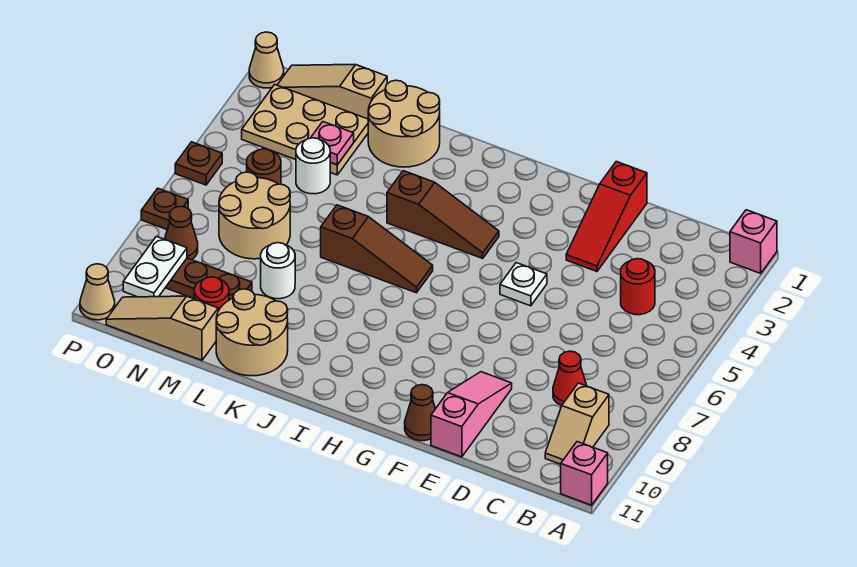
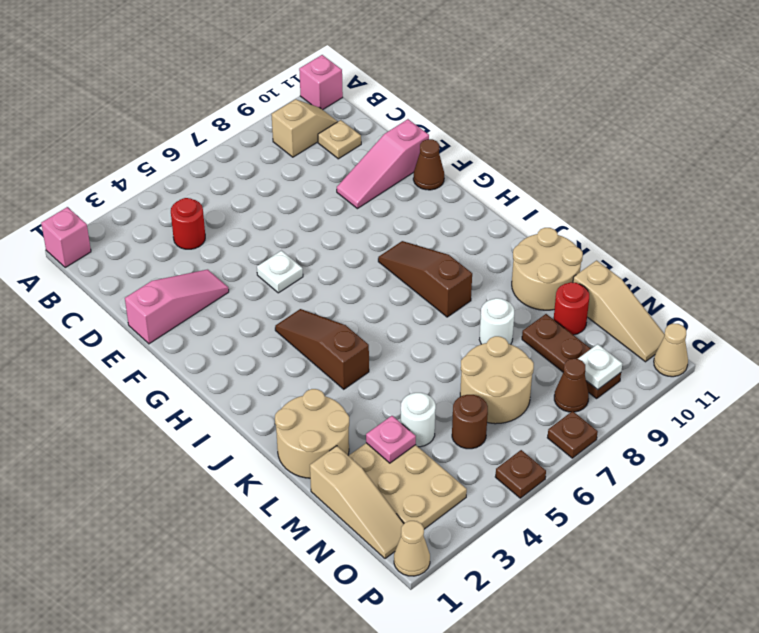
red 1x1 cone [553,351,587,406] -> none
none -> tan 1x1 plate [318,120,361,159]
red 1x3 slope [566,161,647,271] -> pink 1x3 slope [125,270,229,344]
brown 1x3 slope [321,205,433,293] -> brown 1x3 slope moved to [378,241,472,317]
white 1x2 plate [123,236,187,297] -> white 1x1 plate [578,344,622,390]

